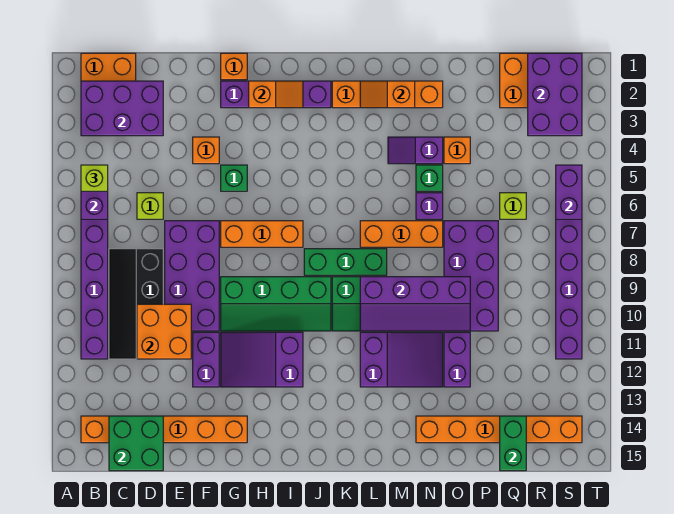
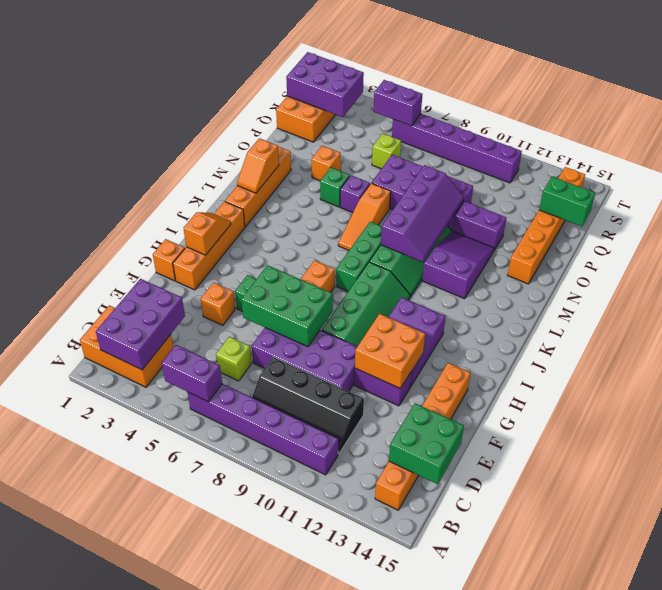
lime 1x1 brick [81,165,108,191] -> none
orange 2x2 brick [137,304,191,359] -> orange 2x2 brick moved to [355,314,425,389]
none -> green 2x3 brick [241,265,333,347]
purple 1x4 brick [221,81,331,108] -> orange 1x4 brick [173,202,245,290]
orange 1x3 brick [360,221,443,247] -> orange 1x3 slope [338,183,391,250]
purple 1x2 slope [388,137,443,164] -> none

